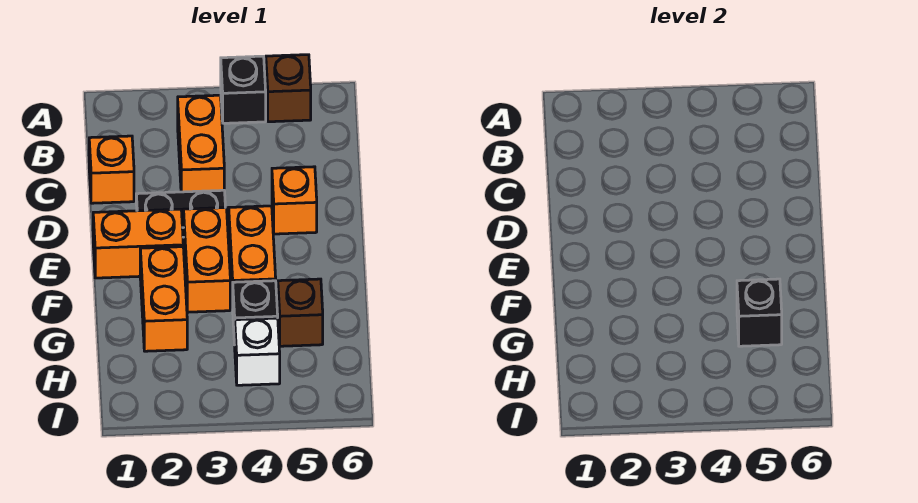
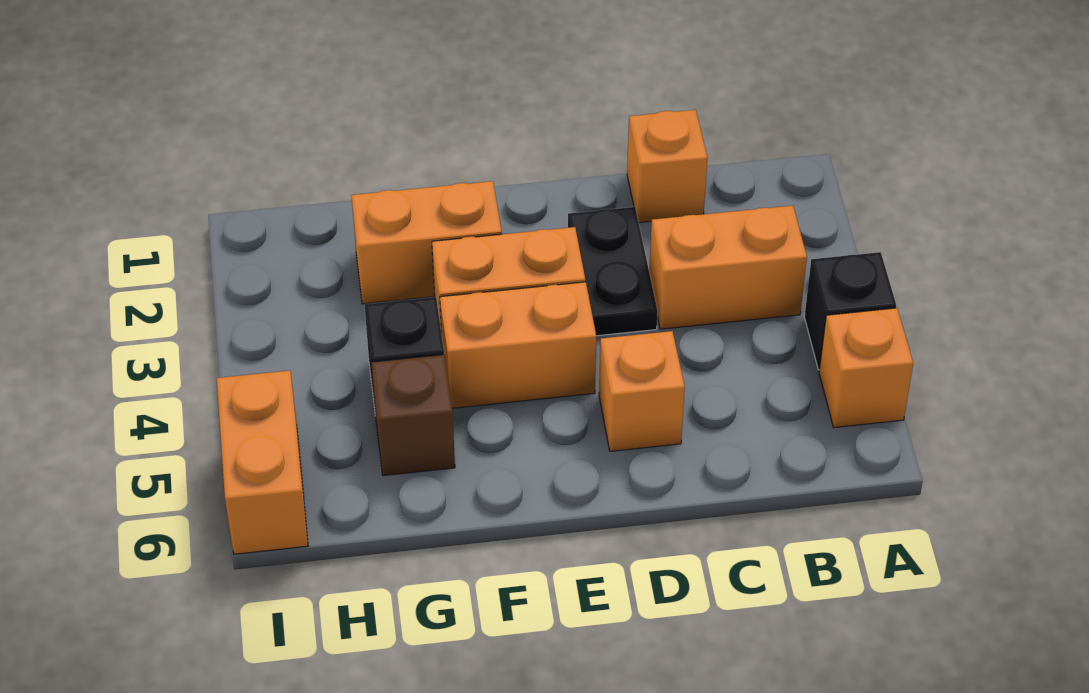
brown 1x1 brick [266,55,311,122] -> orange 1x1 brick [819,308,913,428]
orange 1x2 brick [93,209,183,278] -> orange 1x2 brick moved to [217,370,308,554]
black 1x1 brick [737,279,782,346] -> none
white 1x1 brick [235,318,280,385] -> none

